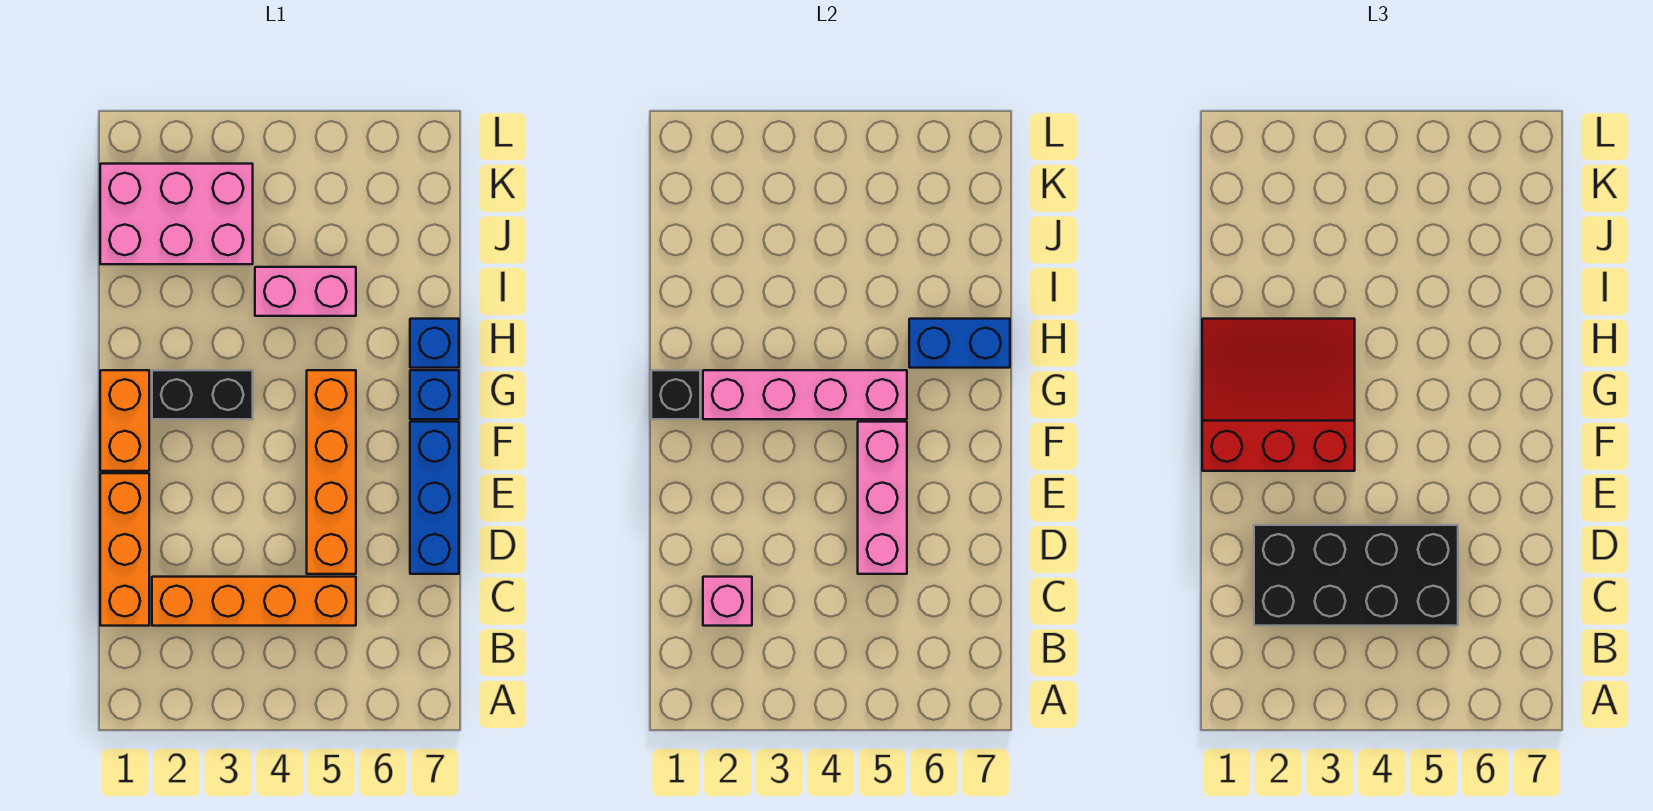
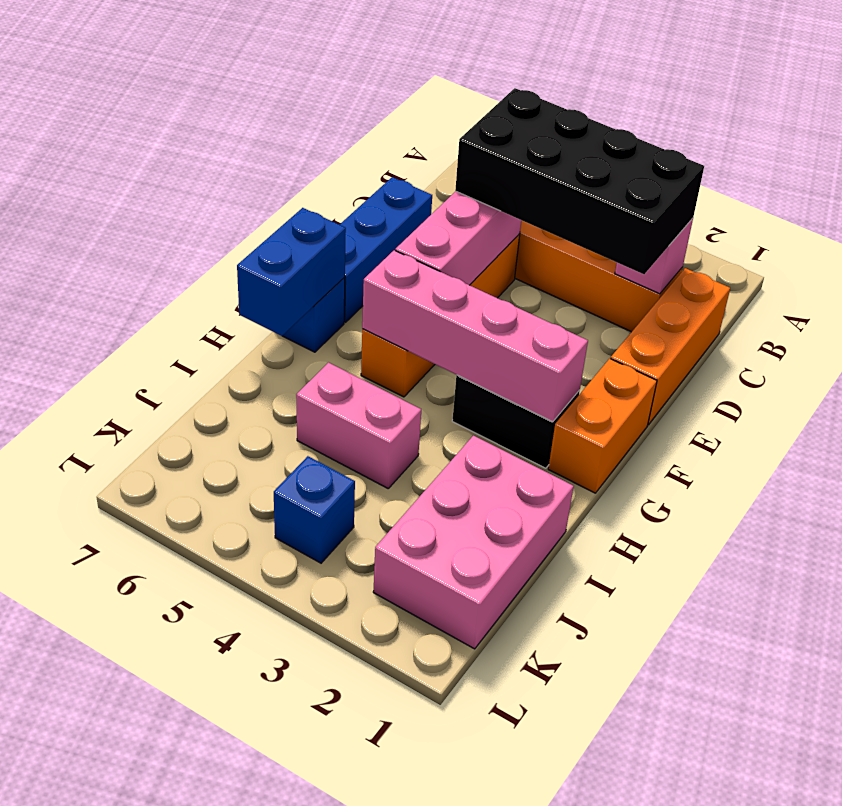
red 3x3 slope [1202,319,1355,471] -> none
black 1x1 brick [651,370,700,419] -> none
blue 1x2 brick [909,319,1010,368] -> blue 1x2 brick turned to [237,208,346,336]
blue 1x1 brick [410,319,459,368] -> blue 1x1 brick moved to [274,456,355,563]
pink 2x3 brick [100,164,253,264] -> pink 2x3 brick turned to [373,436,574,649]

